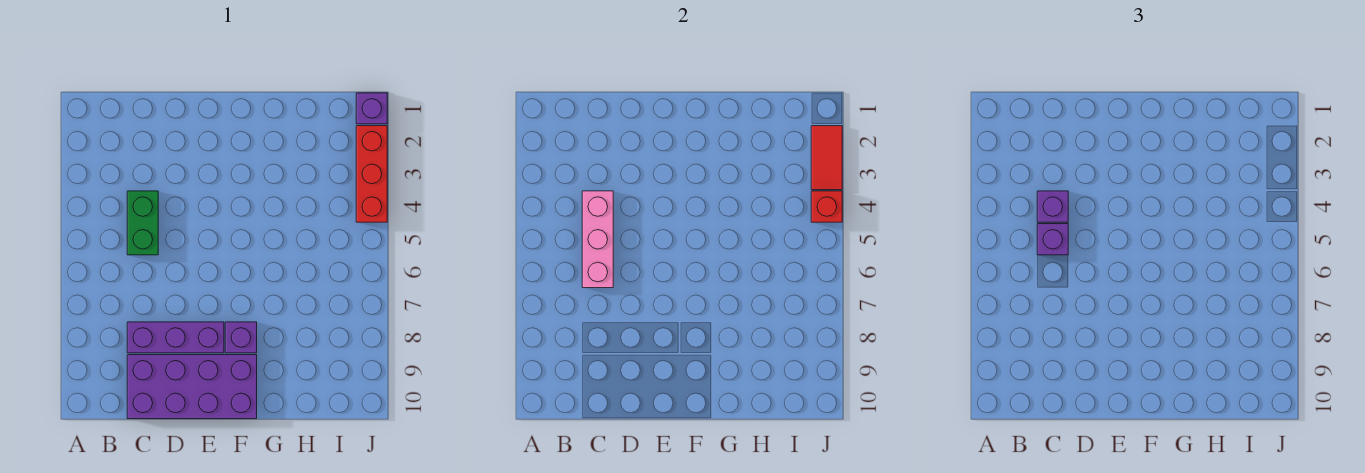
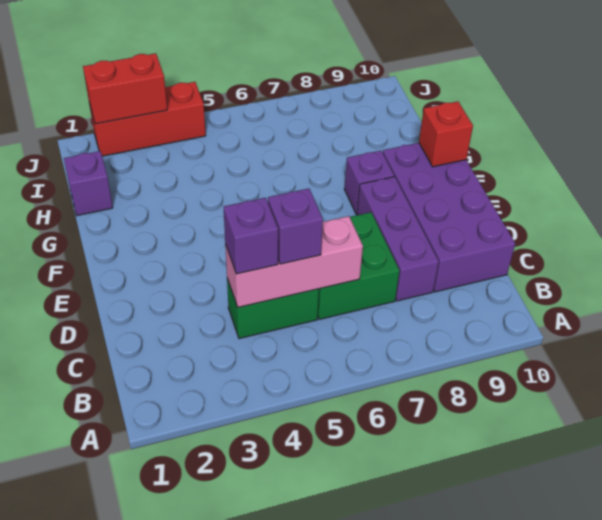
none -> green 2x2 brick [318,212,400,319]
purple 1x1 brick [356,93,387,124] -> purple 1x1 brick moved to [64,151,113,216]
red 1x2 tile [811,126,842,190] -> red 1x2 brick [83,53,167,124]
red 1x1 brick [811,191,842,222] -> red 1x1 brick moved to [419,101,473,167]

